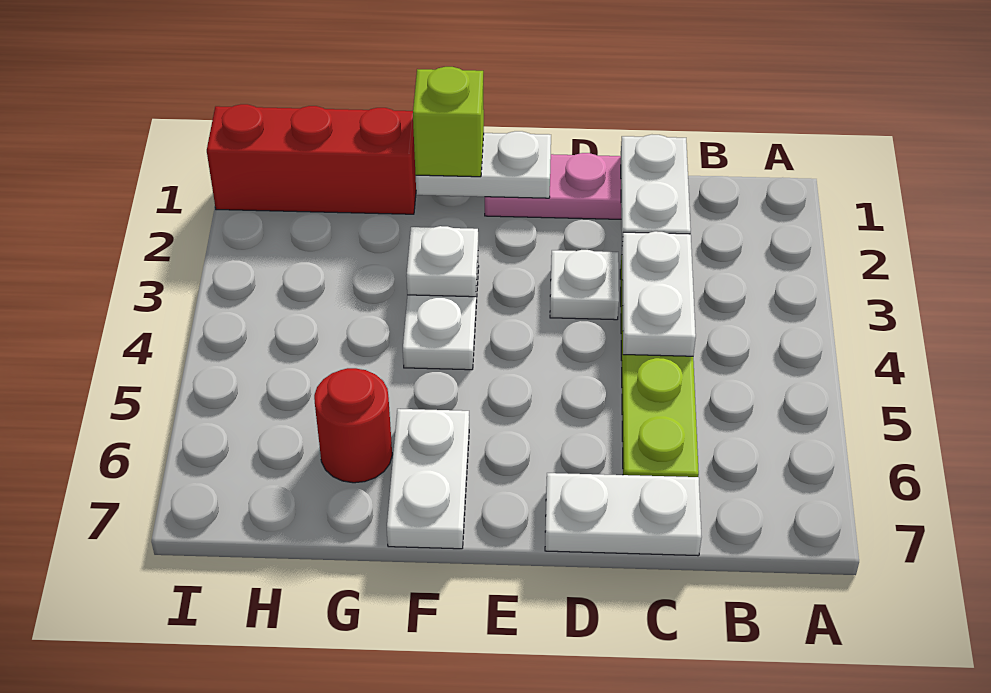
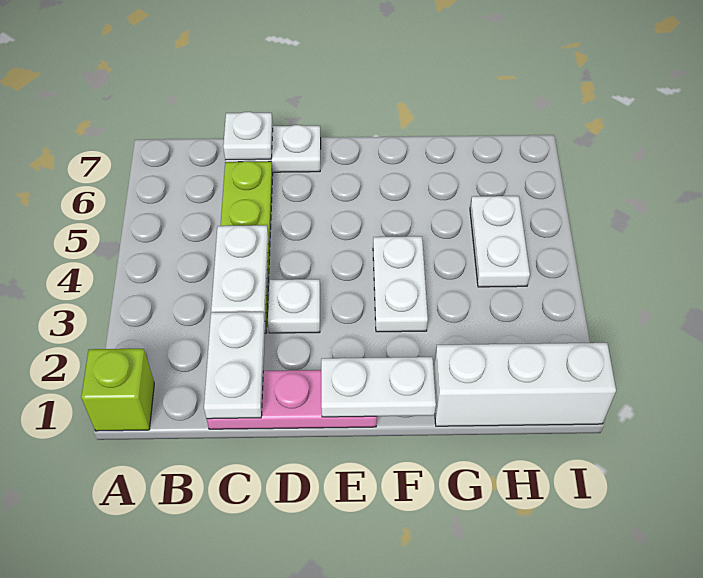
lime 1x1 brick [413,67,484,177] -> lime 1x1 brick moved to [81,349,154,431]
white 1x1 plate [406,226,478,297] -> white 1x1 plate moved to [223,112,273,160]
white 1x2 plate [387,409,469,549] -> white 1x2 plate moved to [470,196,530,287]
red 1x3 brick [207,104,416,214] -> white 1x3 brick [434,343,616,426]
red 1x1 round brick [314,368,392,483] -> none

